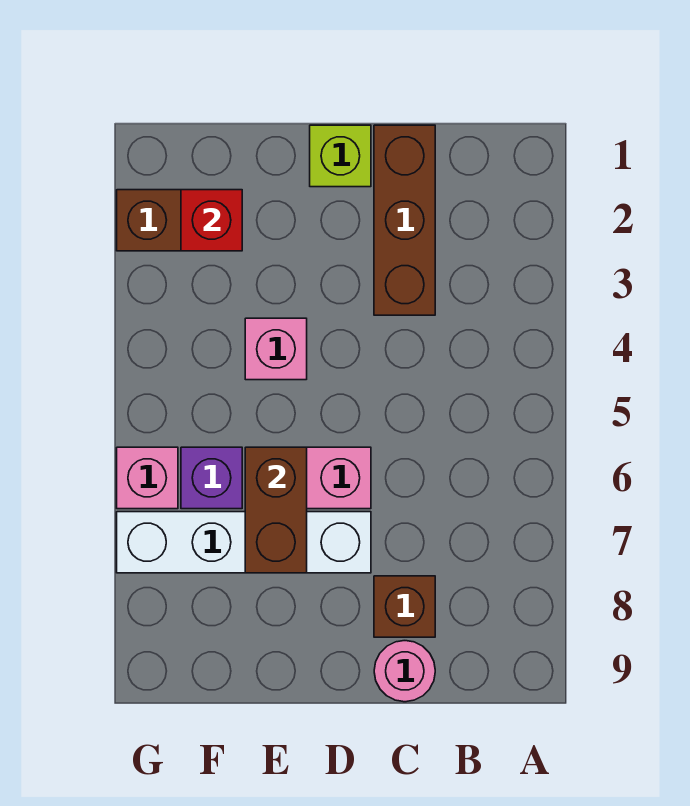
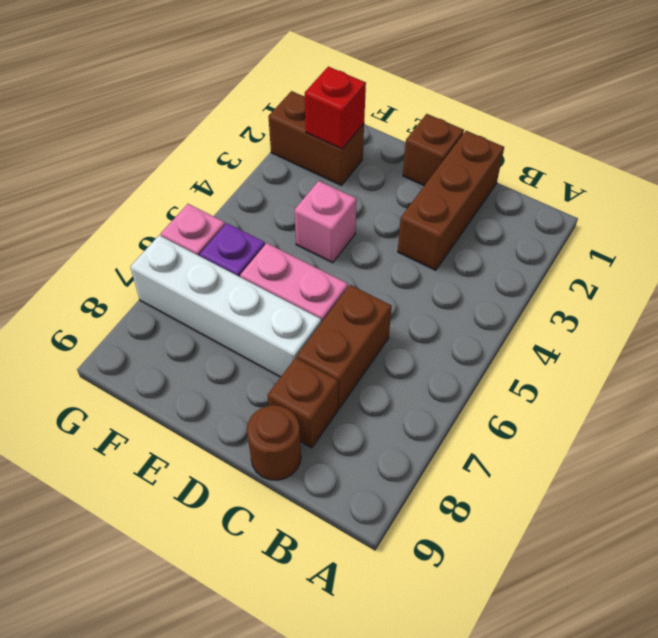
pink 1x1 round brick [374,641,435,702] -> brown 1x1 round brick [247,405,301,480]
lime 1x1 brick [310,125,371,187] -> brown 1x1 brick [403,114,464,186]
brown 1x2 brick [245,447,307,573] -> brown 1x2 brick moved to [297,285,392,409]

